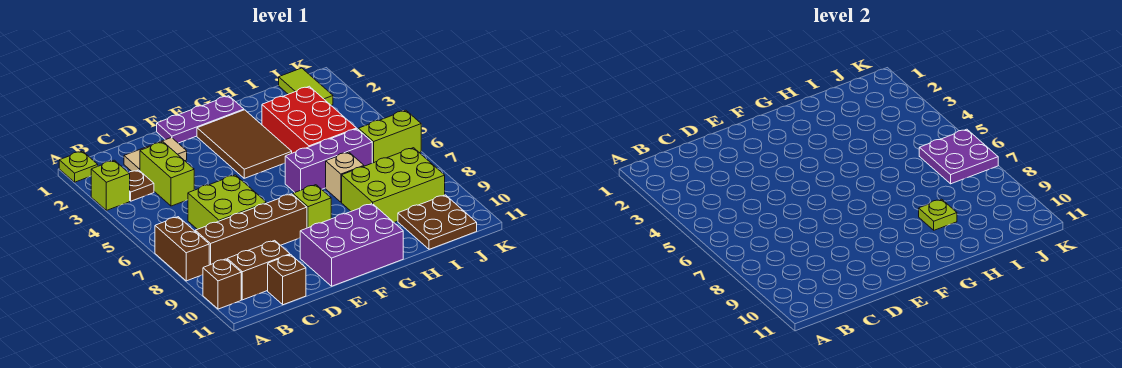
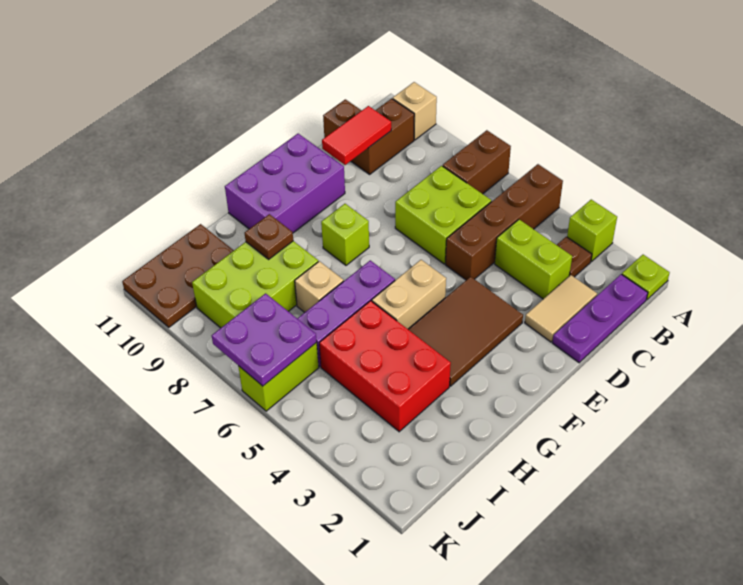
brown 1x2 brick [155,217,209,281] -> brown 1x2 brick turned to [443,130,511,194]
brown 1x1 brick [203,259,241,309] -> tan 1x1 brick [393,82,437,140]
brown 1x4 brick [195,194,307,265] -> brown 1x4 brick moved to [445,164,563,280]
none -> red 1x2 tile [322,106,391,165]
purple 1x3 plate [157,96,244,143] -> purple 1x3 plate moved to [552,274,648,363]
brown 2x3 tile [197,110,292,178] -> brown 2x3 tile turned to [408,277,523,386]
none -> tan 1x2 brick [372,260,446,329]
lime 1x1 plate [919,199,957,230] -> brown 1x1 plate [245,214,293,259]
brown 2x2 plate [398,195,477,249] -> brown 2x3 plate [122,224,234,327]
lime 1x2 tile [279,68,333,105] -> none

